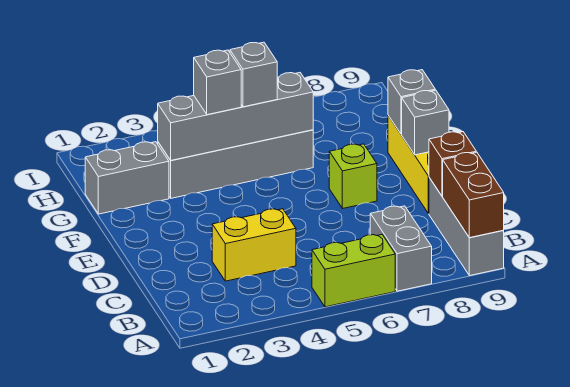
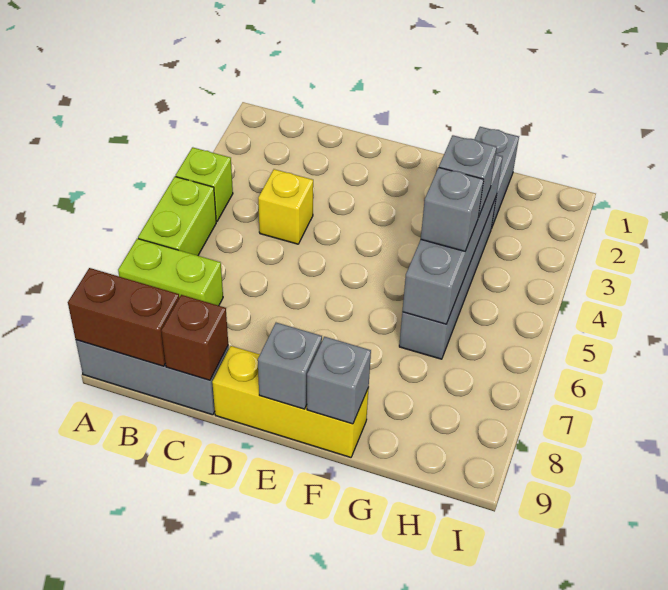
grey 1x2 brick [370,206,432,291] -> lime 1x2 brick [118,239,223,306]
yellow 1x2 brick [212,209,296,281] -> yellow 1x1 brick [258,169,313,244]
lime 1x1 brick [329,144,377,209] -> lime 1x1 brick moved to [176,147,233,222]

